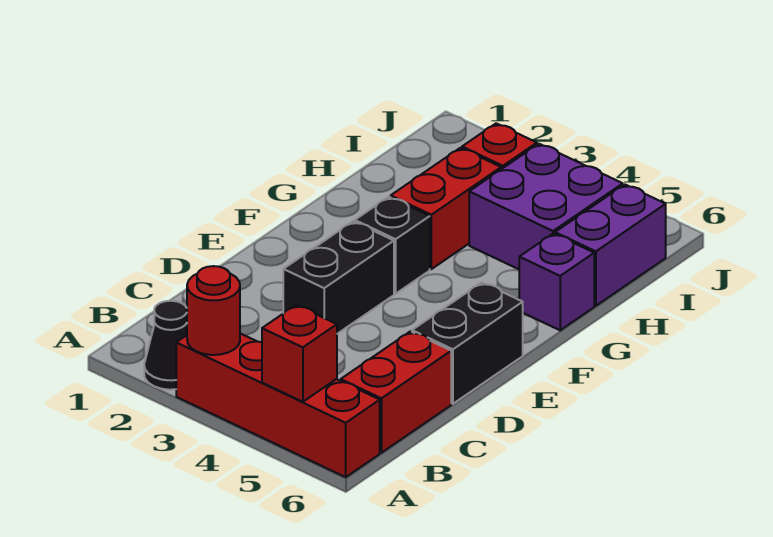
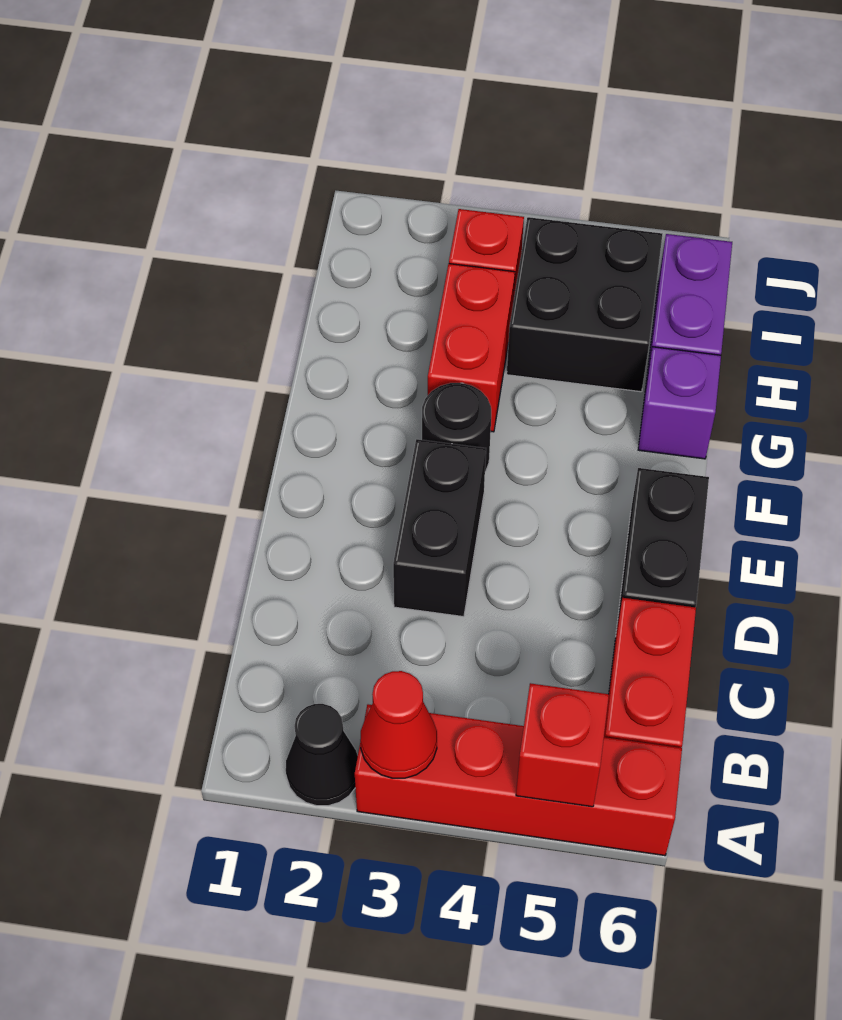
red 1x1 round brick [187,266,240,355] -> red 1x1 cone [360,671,437,778]
black 1x1 brick [355,197,430,294] -> black 1x1 round brick [422,383,491,472]
purple 2x2 brick [469,144,623,269] -> black 2x2 brick [507,217,662,392]

